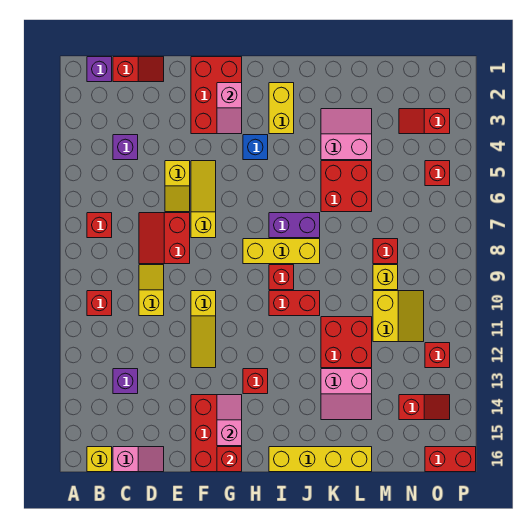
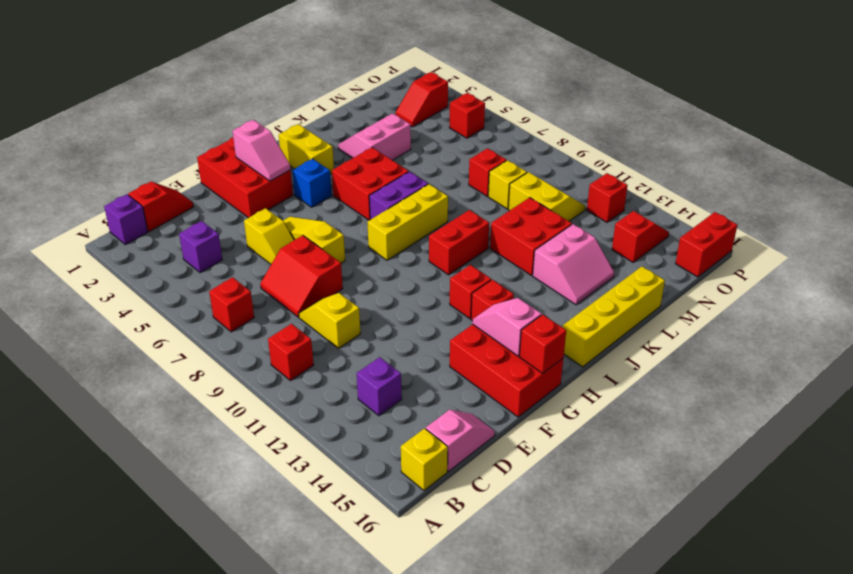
yellow 1x3 slope [191,291,216,368] -> none
red 1x1 brick [269,265,294,290] -> red 1x1 brick moved to [450,265,491,319]
red 2x2 brick [321,161,372,212] -> red 2x2 brick moved to [332,147,409,220]

